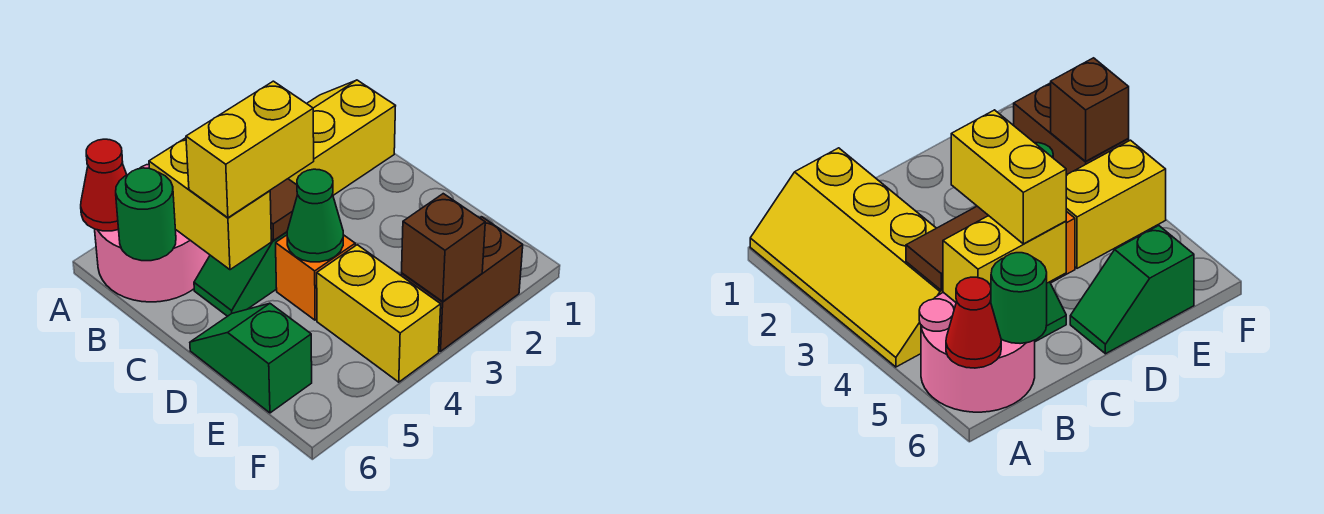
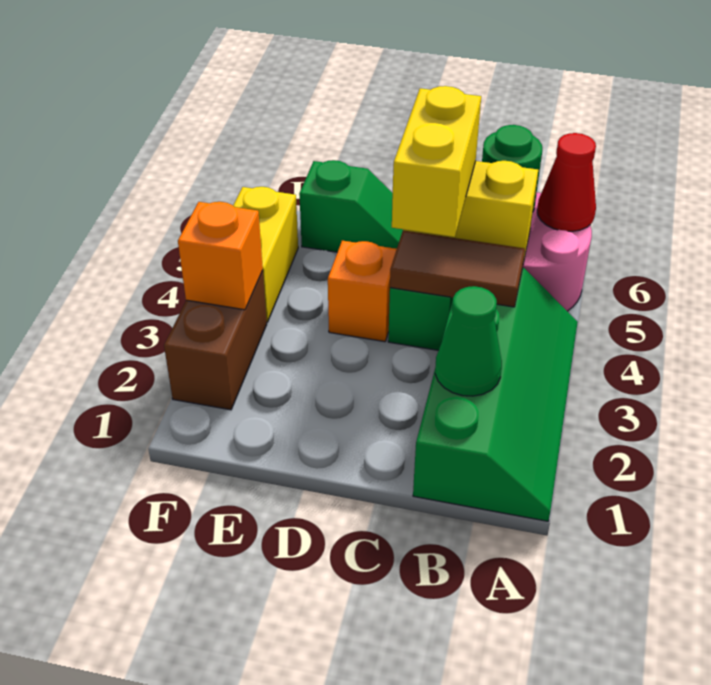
yellow 2x4 slope [288,80,395,195] -> green 2x4 slope [413,268,578,521]
green 1x1 cone [287,169,343,262] -> green 1x1 cone moved to [435,286,502,396]
yellow 1x2 brick [317,245,441,382] -> yellow 1x2 brick turned to [233,187,298,322]
brown 1x1 brick [402,194,485,301] -> orange 1x1 brick [178,202,263,310]

